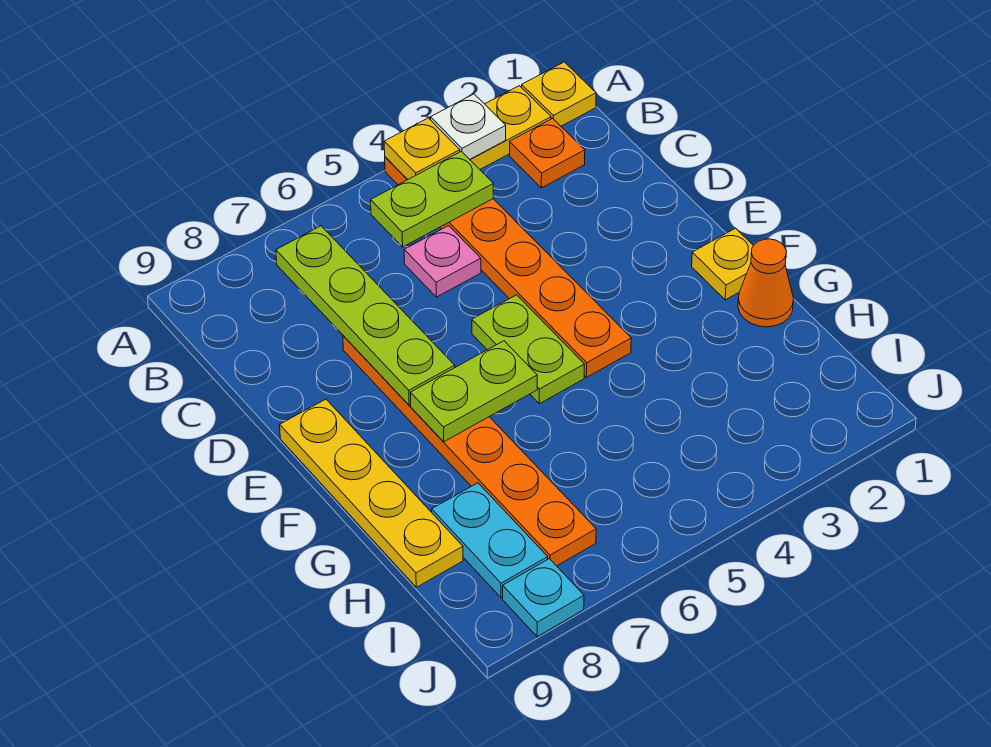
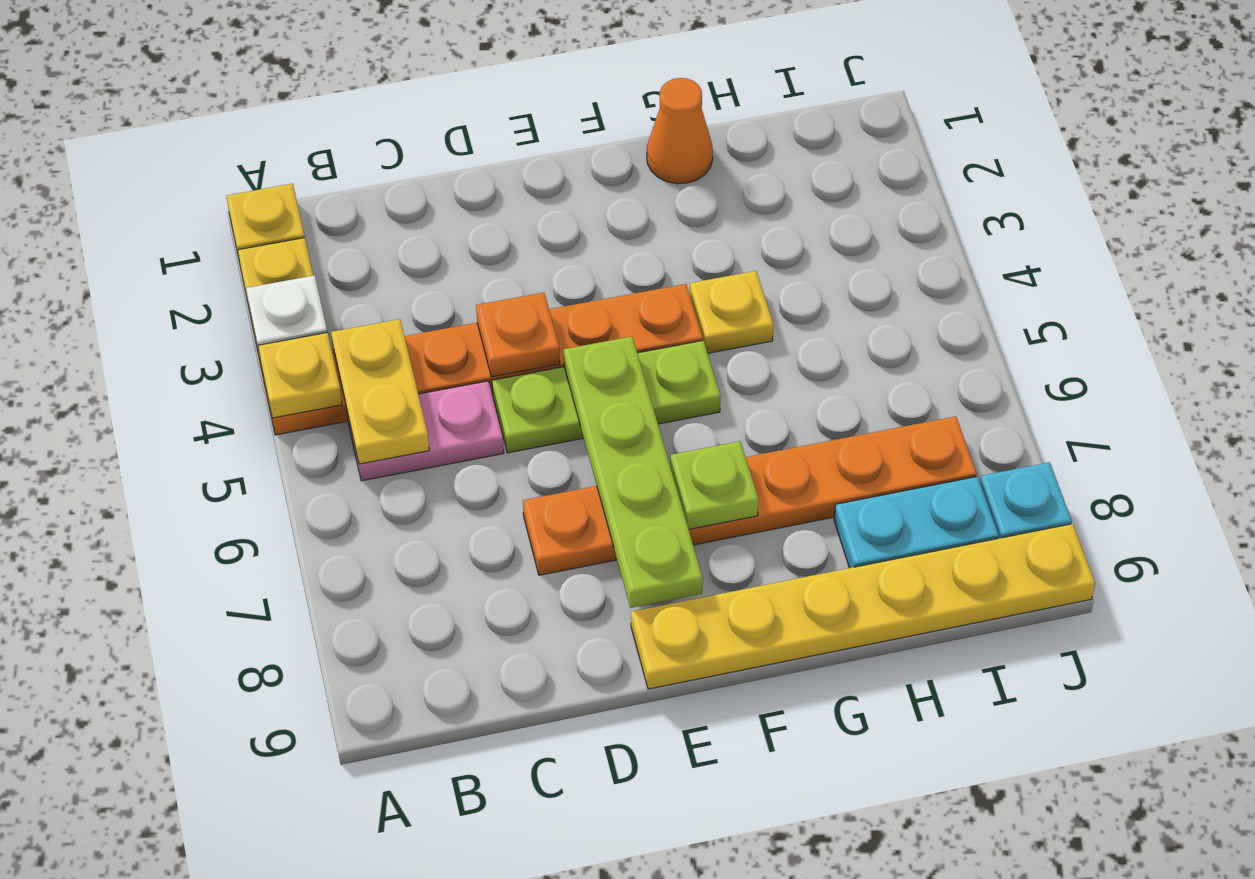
orange 1x1 plate [510,118,585,188] -> orange 1x1 plate moved to [476,292,560,377]
lime 1x2 plate [371,151,493,247] -> yellow 1x2 plate [331,319,429,464]
lime 1x4 plate [276,226,455,405] -> lime 1x4 plate turned to [564,336,703,608]
pink 1x1 plate [404,226,481,297] -> pink 1x2 plate [347,381,504,481]
lime 1x2 plate [472,295,584,404] -> lime 1x3 plate [492,341,721,453]
yellow 1x4 plate [280,399,463,587] -> yellow 1x6 plate [631,524,1095,689]
yellow 1x1 plate [692,228,753,300] -> yellow 1x1 plate moved to [689,271,774,353]
lime 1x2 plate [410,341,537,442] -> lime 1x1 plate [670,441,759,529]

